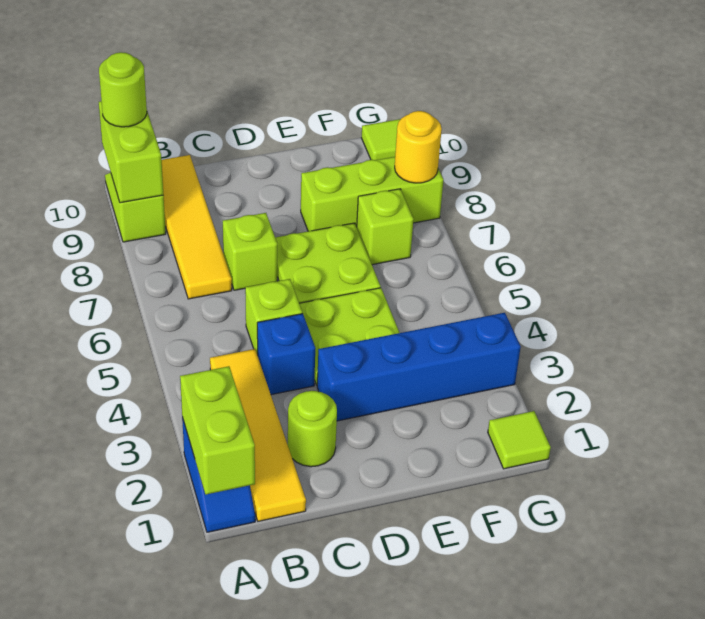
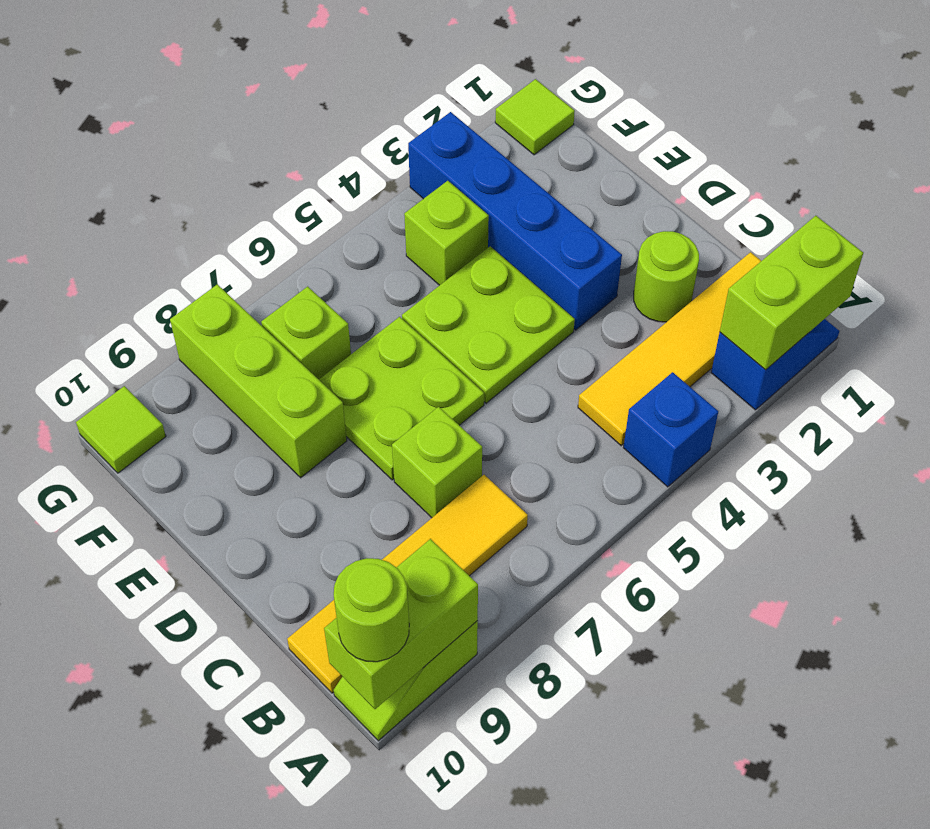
blue 1x1 brick [257,314,315,395] -> blue 1x1 brick moved to [623,372,718,487]
lime 1x1 brick [245,279,302,355] -> lime 1x1 brick moved to [404,181,489,285]
yellow 1x1 round brick [395,111,442,183] -> none

